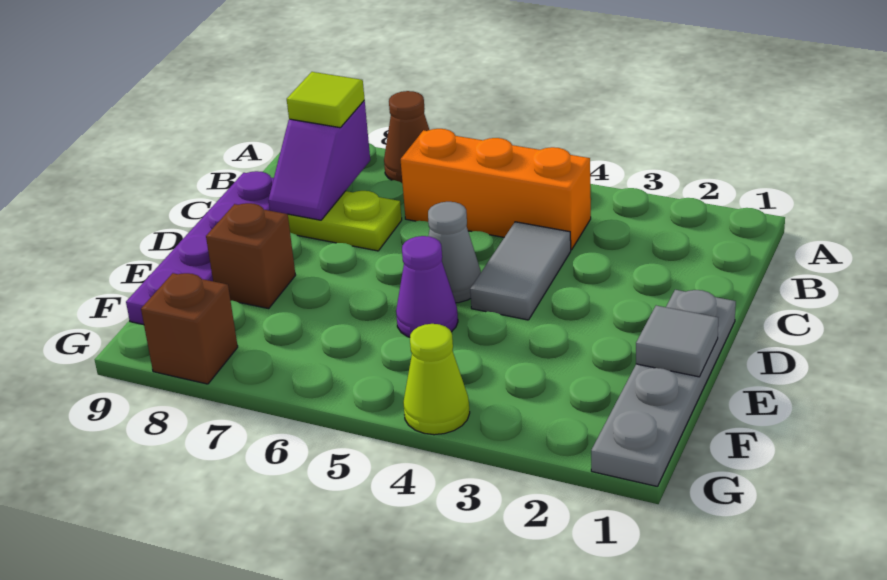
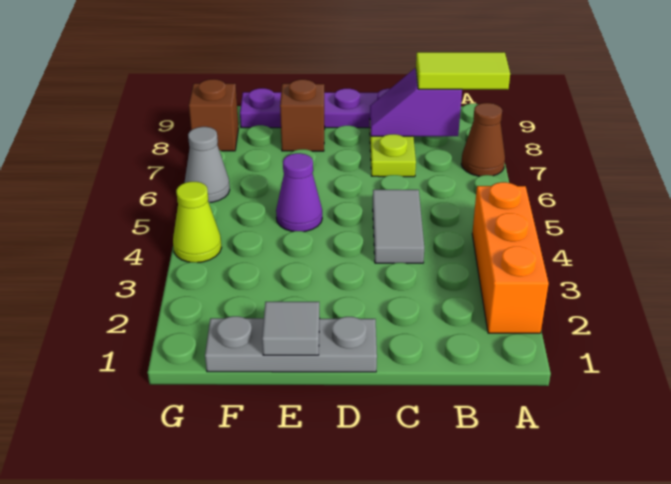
orange 1x3 brick [400,129,591,250] -> orange 1x3 brick moved to [472,182,549,333]
lime 1x1 tile [287,72,365,128] -> lime 1x2 tile [416,52,510,89]
grey 1x2 tile [470,222,571,320] -> grey 1x2 tile turned to [373,190,424,263]
grey 1x4 plate [591,290,736,487] -> grey 1x3 plate [205,316,377,372]
grey 1x1 cone [428,202,481,303] -> grey 1x1 cone moved to [185,127,230,203]

